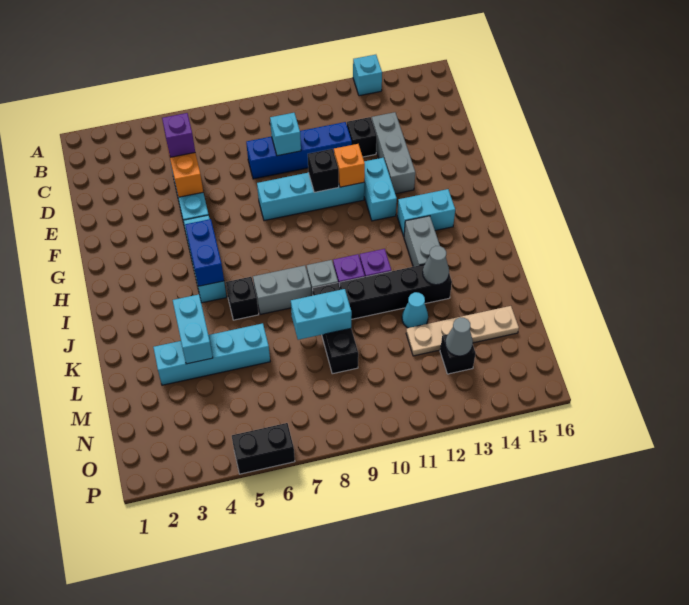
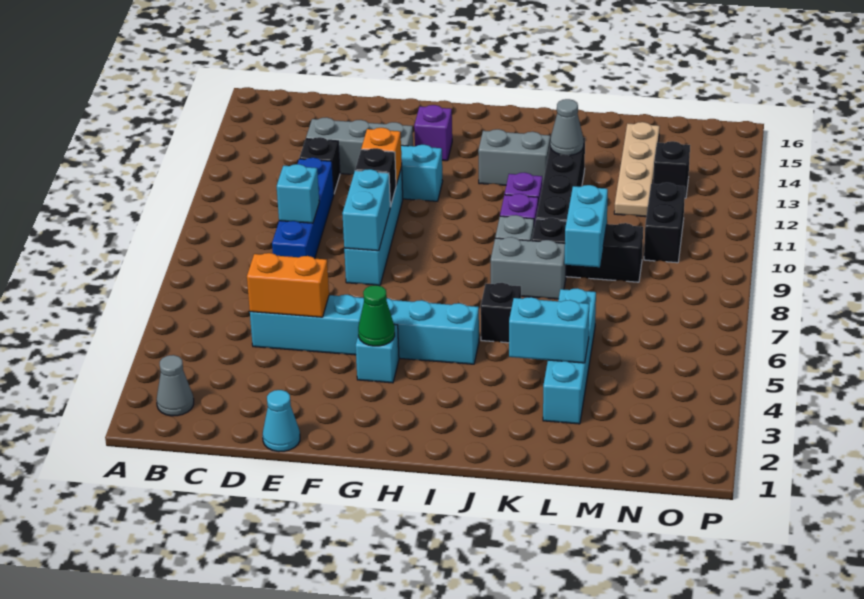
cyan 1x1 brick [353,55,382,96] -> cyan 1x1 brick moved to [356,325,399,383]
purple 1x1 brick [162,113,195,157] -> purple 1x1 brick moved to [414,105,452,161]
none -> green 1x1 cone [358,285,395,346]
blue 1x2 brick [185,219,224,286] -> none
cyan 1x2 brick [397,189,455,236] -> cyan 1x2 brick moved to [342,169,390,251]
grey 1x2 brick [253,265,311,314] -> grey 1x2 brick turned to [491,237,566,299]
cyan 1x1 cone [402,292,428,328] -> cyan 1x1 cone moved to [263,390,300,452]
grey 1x1 cone [445,317,473,356] -> grey 1x1 cone moved to [157,355,194,416]
black 1x2 brick [232,423,295,474] -> black 1x2 brick moved to [644,183,685,263]

